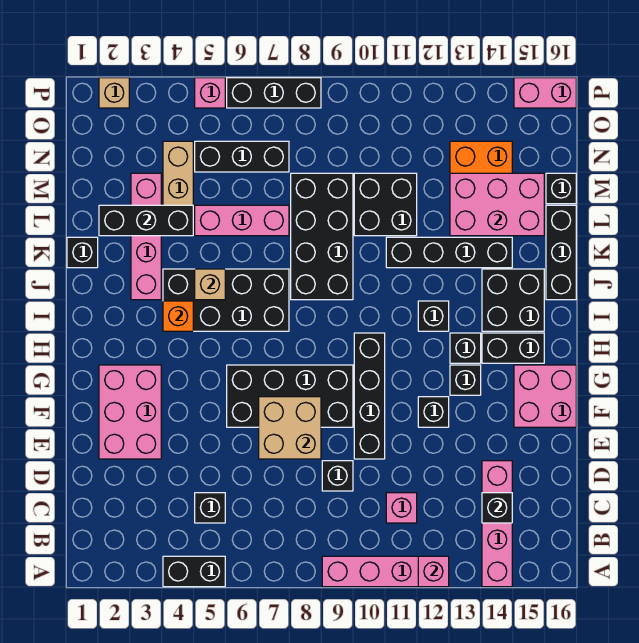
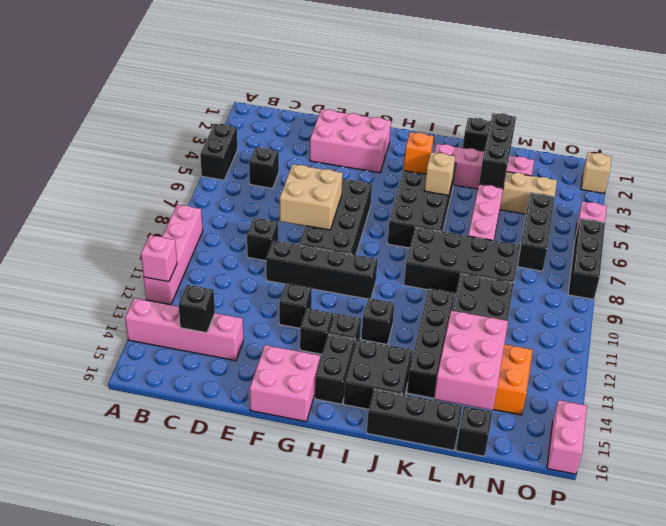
pink 1x1 brick [386,493,417,523] -> none

